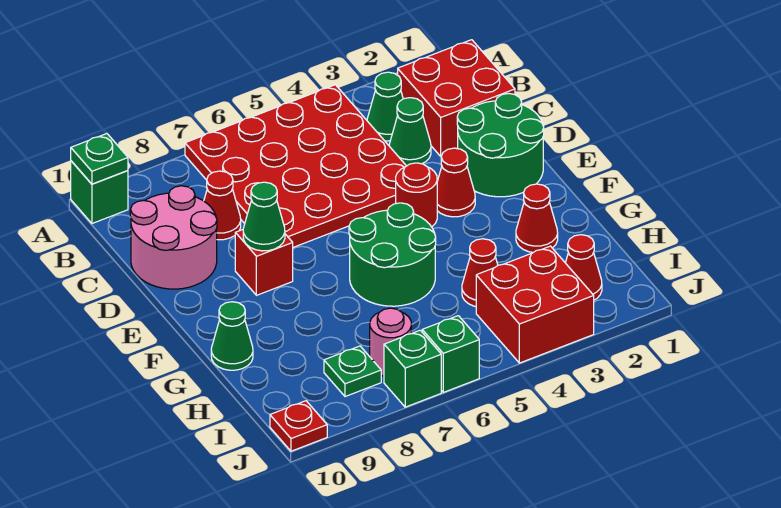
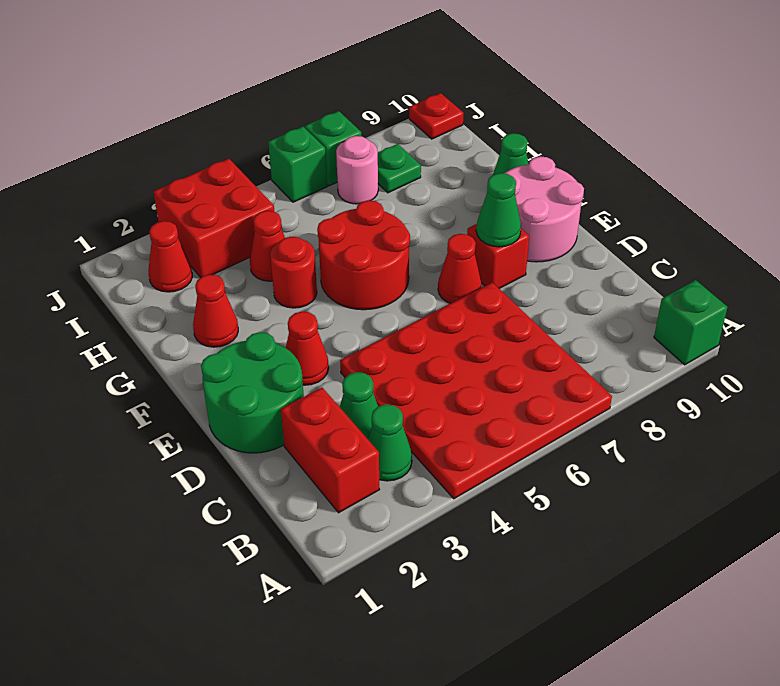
green 1x1 plate [71,134,128,184] -> none
red 2x2 brick [398,40,515,156] -> red 1x2 brick [281,388,380,513]
red 1x1 cone [204,171,241,240] -> red 1x1 cone moved to [438,234,482,303]
pink 2x2 round brick [130,186,217,289] -> pink 2x2 round brick moved to [504,156,584,262]
red 1x1 round brick [396,163,437,227] -> red 1x1 round brick moved to [270,237,317,308]
green 2x2 round brick [349,203,436,306] -> red 2x2 round brick [317,200,410,310]

